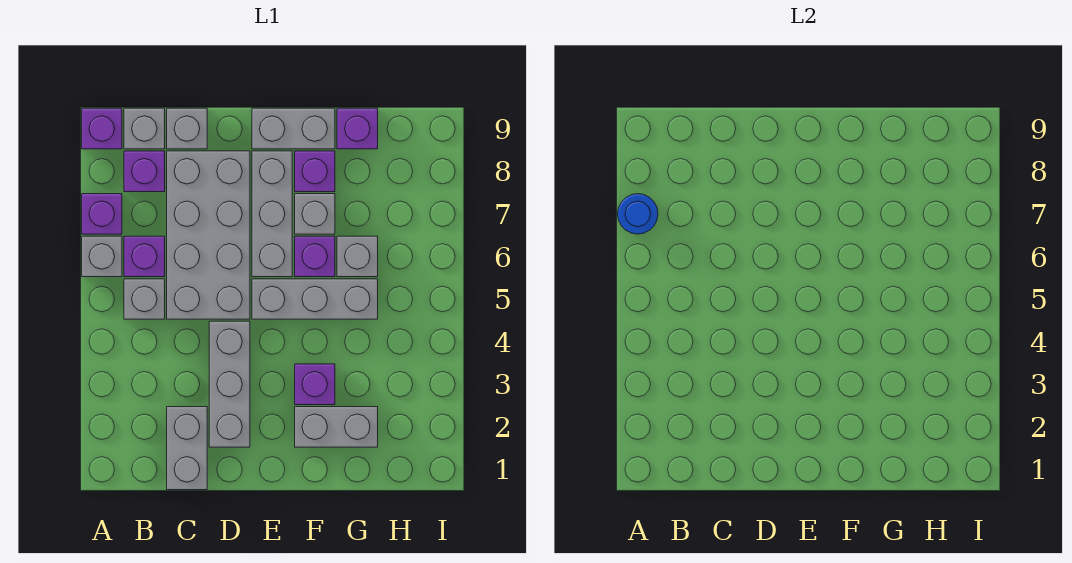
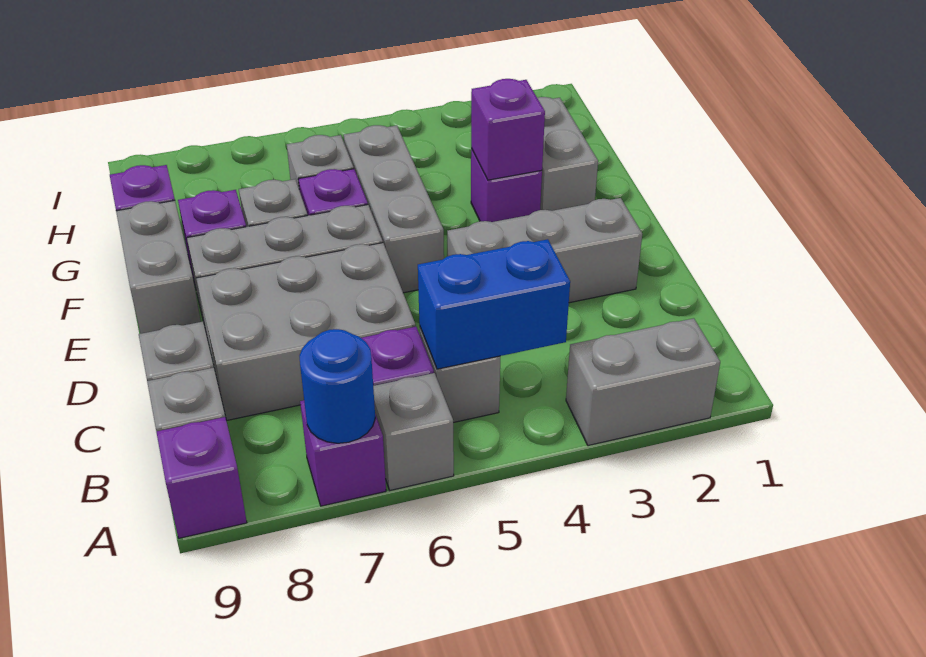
none -> blue 1x2 brick [418,239,570,369]
purple 1x1 brick [124,151,165,192] -> purple 1x1 brick moved to [471,79,545,180]
grey 1x2 brick [167,407,207,490] -> grey 1x2 brick moved to [566,318,720,446]
grey 2x4 brick [167,151,250,319] -> grey 2x3 brick [196,243,416,420]

